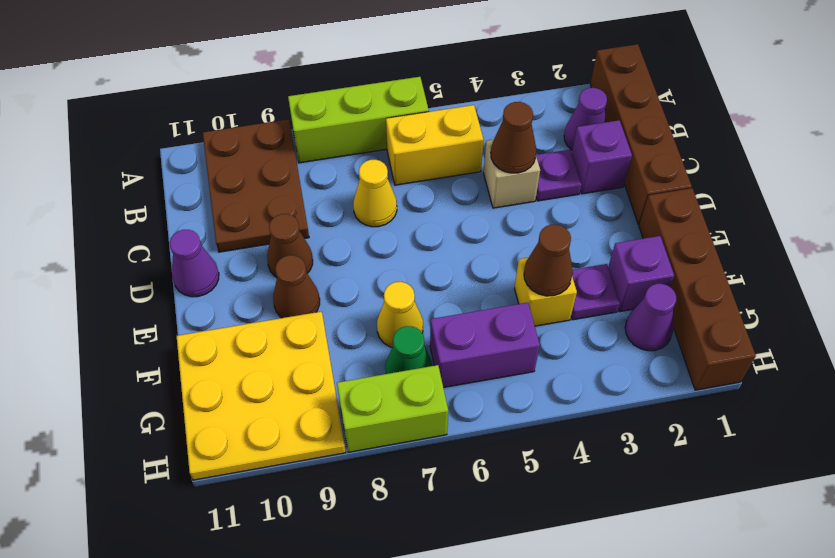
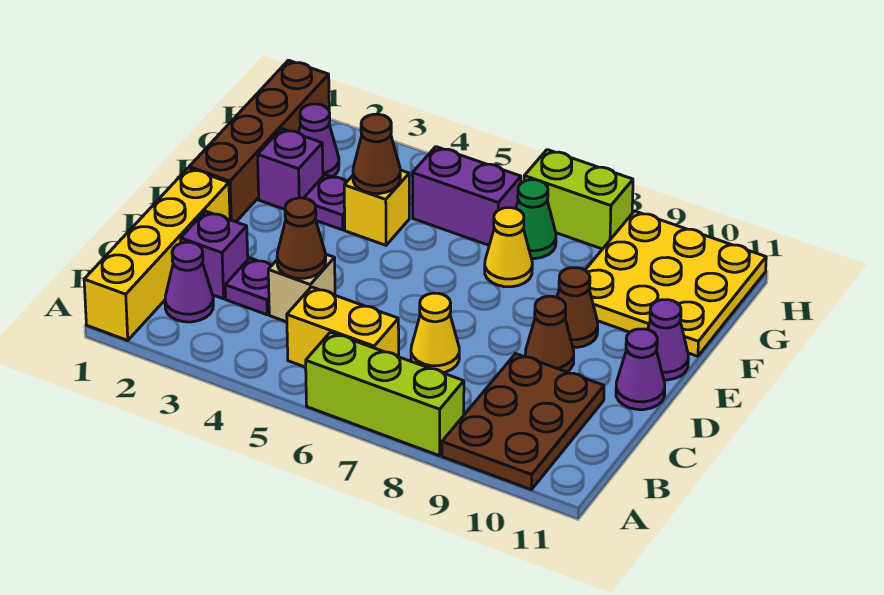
brown 1x4 brick [590,44,692,224] -> yellow 1x4 brick [84,168,230,340]
none -> purple 1x1 cone [648,300,688,380]

